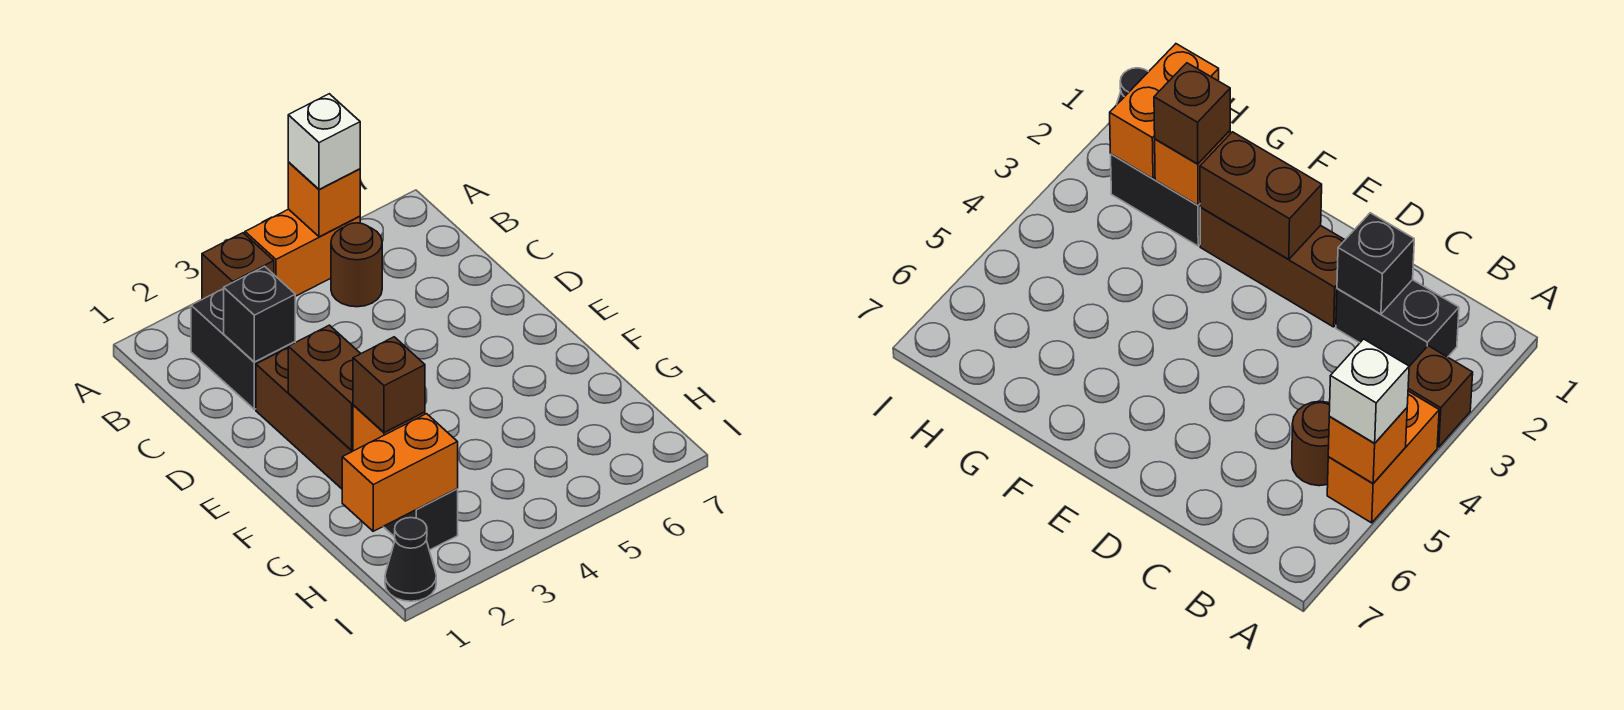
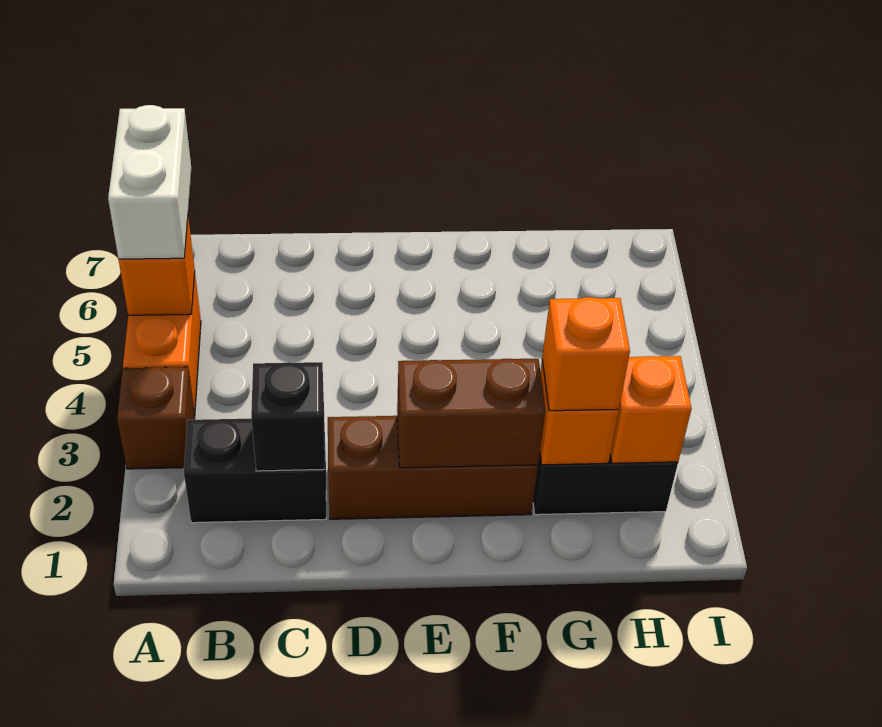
white 1x1 brick [288,94,360,189] -> white 1x2 brick [108,105,191,259]
brown 1x1 round brick [331,223,382,307] -> none
brown 1x1 brick [353,337,425,432] -> orange 1x1 brick [542,297,630,411]
orange 1x2 brick [342,414,458,531] -> orange 1x1 brick [610,356,692,463]
black 1x1 cone [385,518,436,601] -> none

